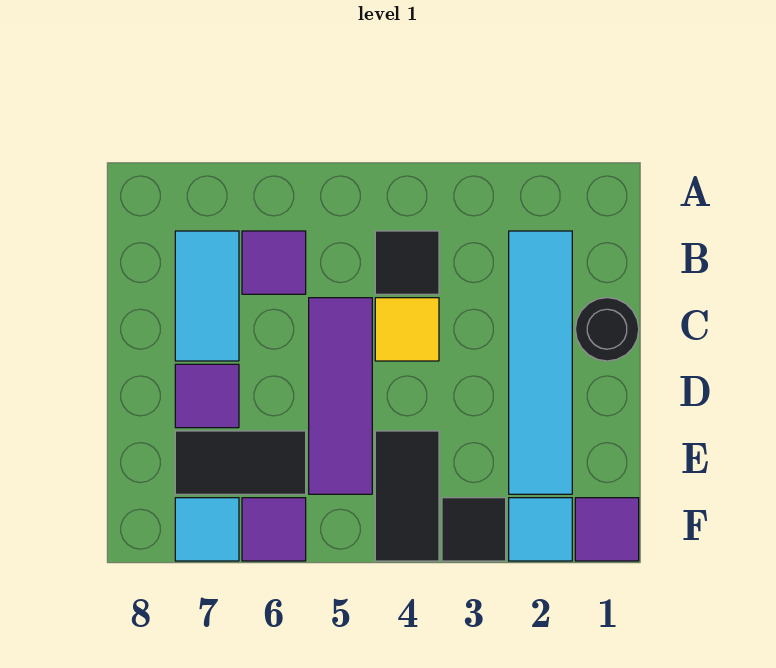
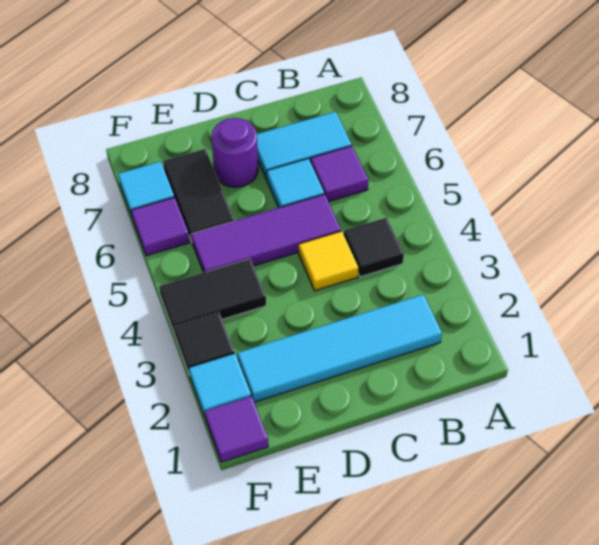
black 1x1 round brick [575,298,639,361] -> none
none -> cyan 1x1 tile [267,159,324,208]
purple 1x1 tile [175,364,239,428] -> purple 1x1 round brick [211,118,258,187]

